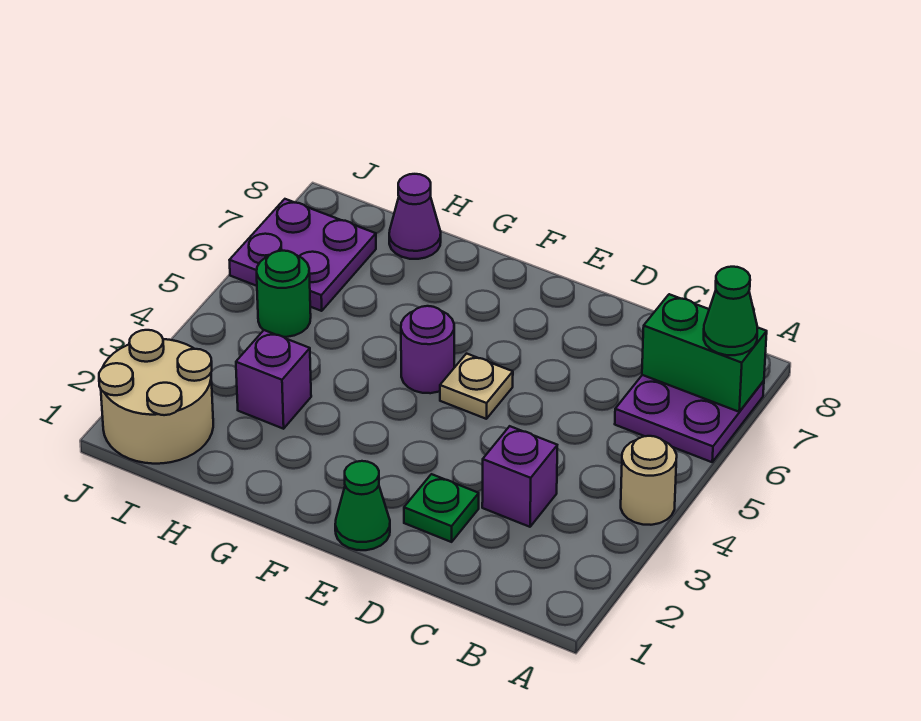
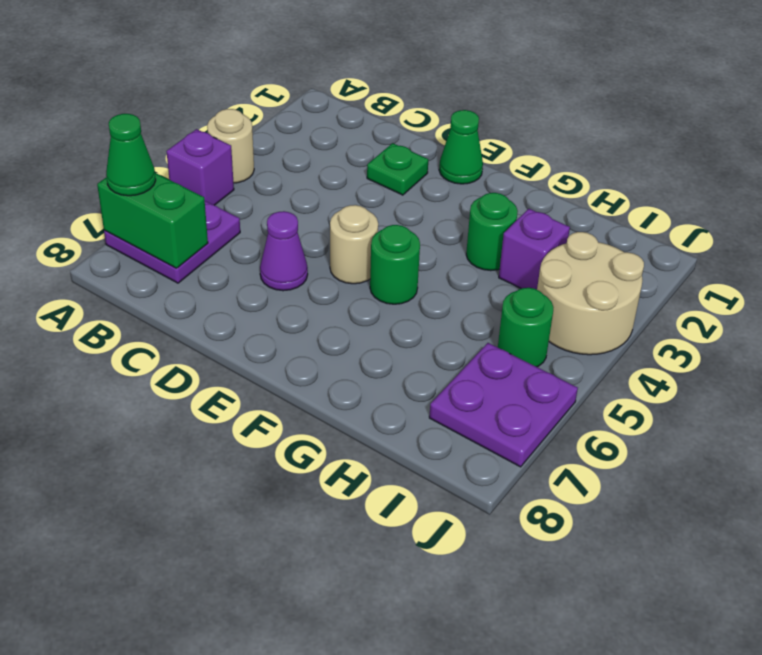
purple 1x1 brick [482,426,557,527] -> purple 1x1 brick moved to [166,129,234,205]
tan 1x1 plate [440,354,513,419] -> tan 1x1 round brick [330,205,378,284]
purple 1x1 round brick [401,306,454,393] -> green 1x1 round brick [370,225,420,304]
none -> green 1x1 round brick [466,193,518,271]
purple 1x1 cone [389,174,441,259] -> purple 1x1 cone moved to [260,211,308,291]
tan 2x2 round brick [99,330,213,464] -> tan 2x2 round brick moved to [537,232,644,355]

